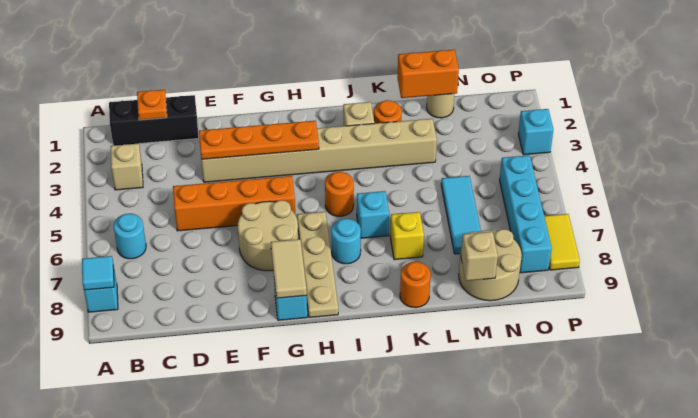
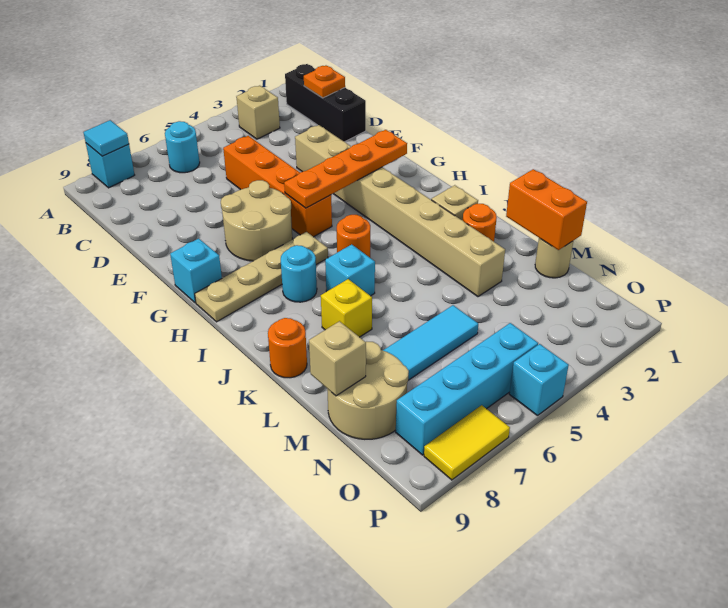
orange 1x4 plate [199,121,319,159] -> orange 1x4 plate turned to [284,130,407,208]
tan 1x2 tile [271,239,307,298] -> none
cyan 1x1 brick [518,109,553,155] -> cyan 1x1 brick moved to [509,344,569,416]

